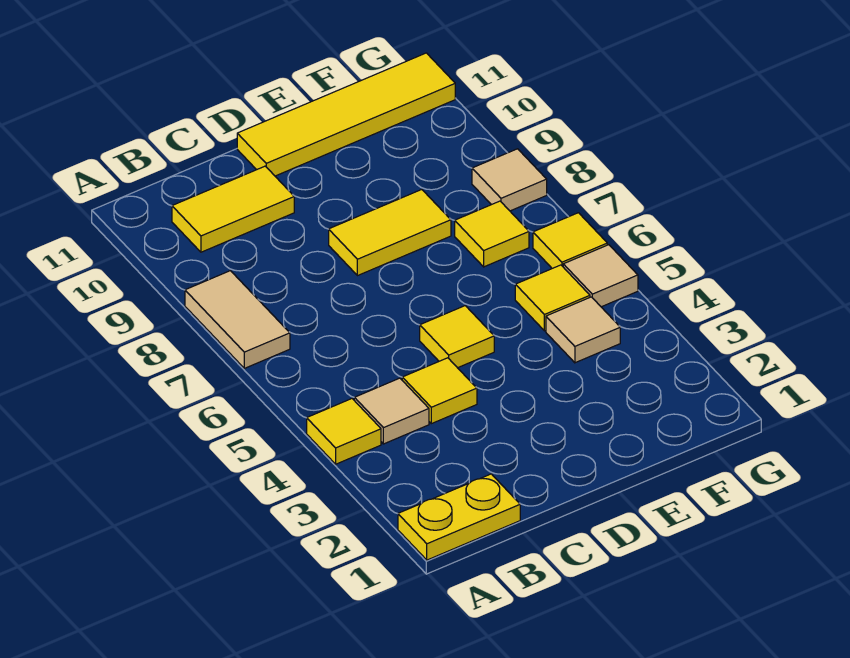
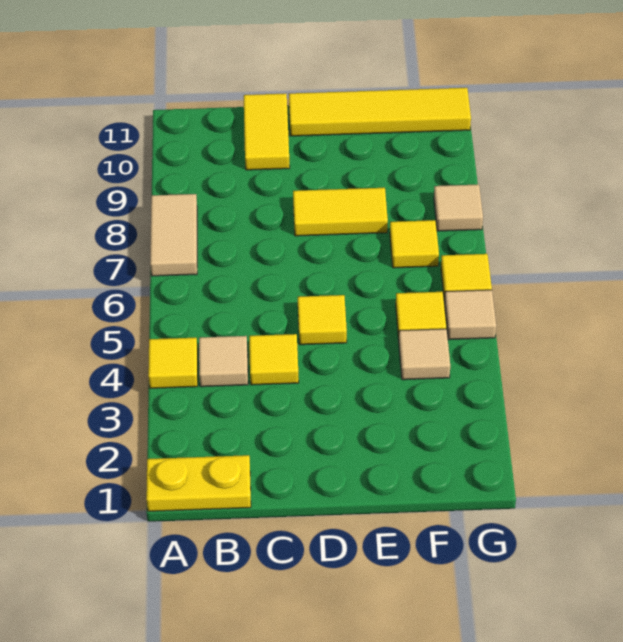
yellow 1x2 tile [172,166,294,252] -> yellow 1x2 tile turned to [244,94,290,170]

